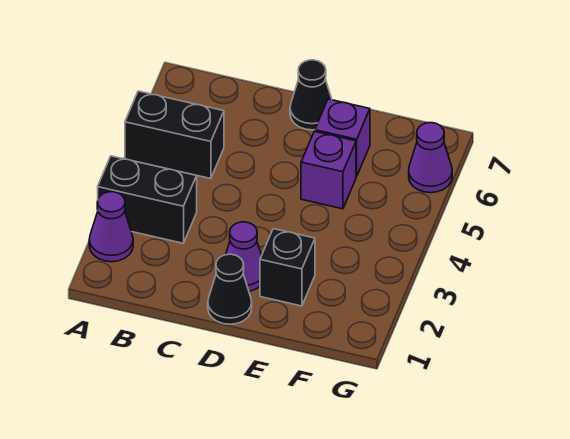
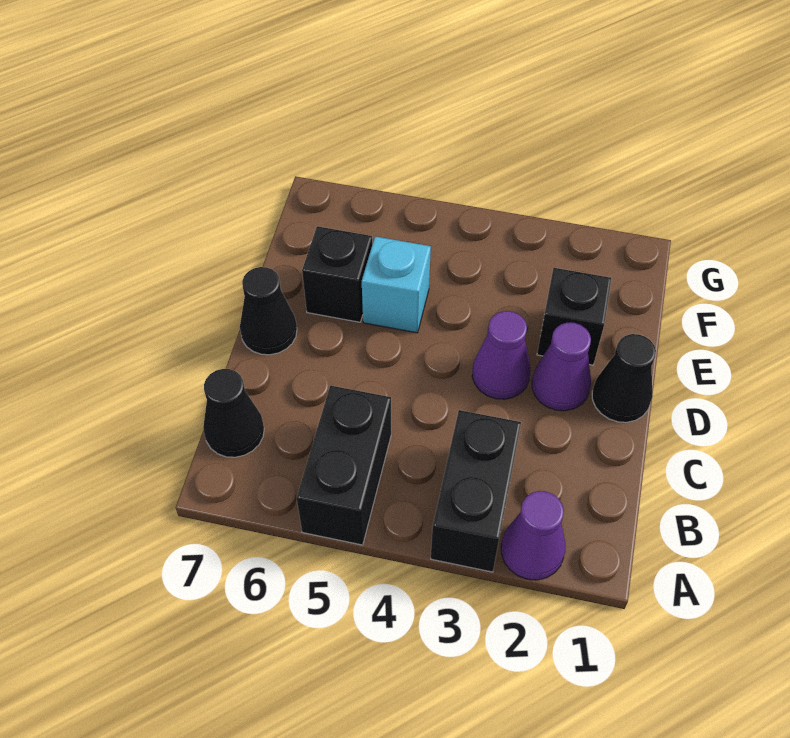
none -> black 1x1 cone [203,369,264,457]
purple 1x1 brick [301,131,356,209] -> cyan 1x1 brick [362,236,431,333]
purple 1x1 brick [315,99,370,176] -> black 1x1 brick [302,226,372,322]
purple 1x1 cone [409,123,452,193] -> purple 1x1 cone moved to [472,311,530,399]

